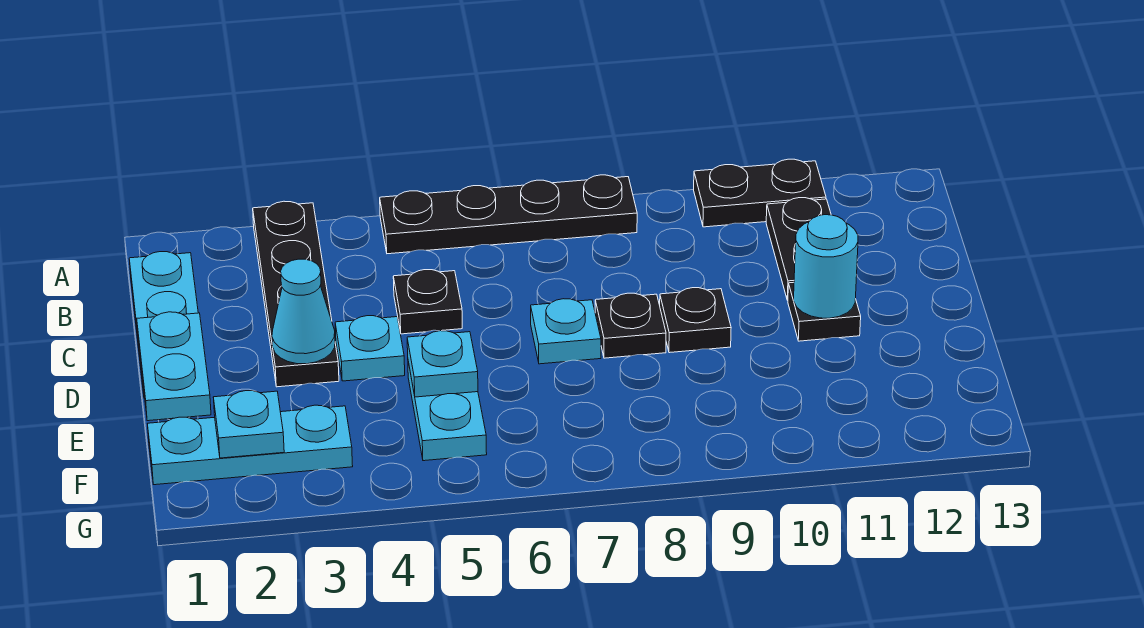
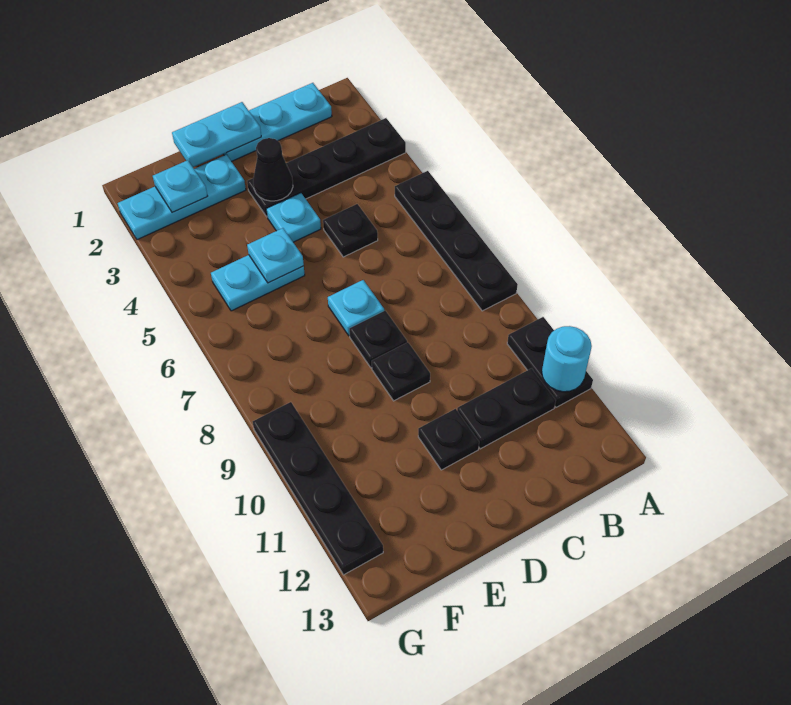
cyan 1x1 cone [272,259,335,364] -> black 1x1 cone [253,138,293,201]
cyan 1x1 round brick [794,215,858,318] -> cyan 1x1 round brick moved to [542,326,592,392]
cyan 1x3 plate [148,405,353,485] -> cyan 1x3 plate turned to [118,155,246,240]
none -> black 1x4 plate [253,402,383,575]

